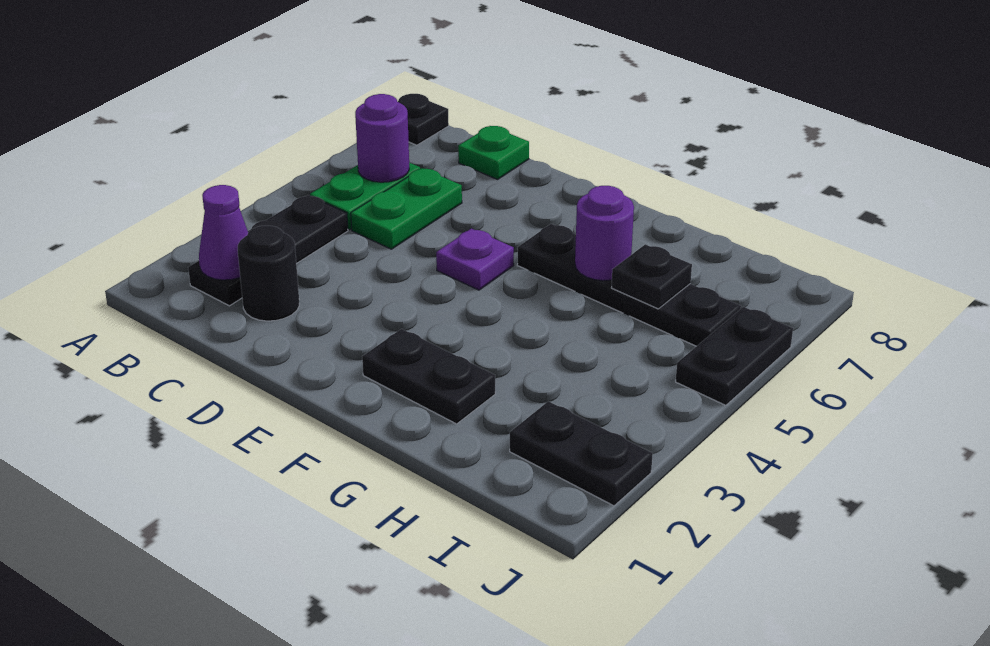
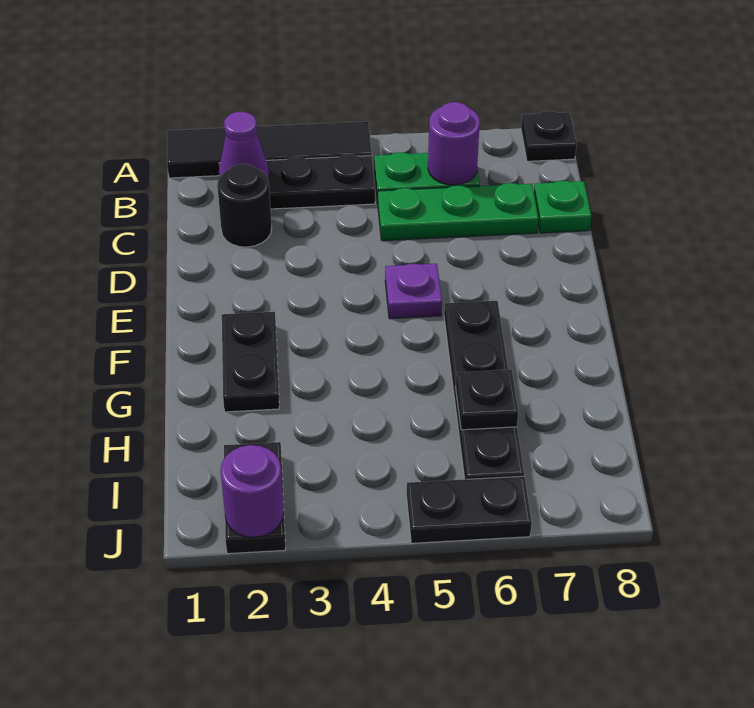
none -> black 1x4 tile [167,121,372,178]
green 1x2 plate [351,168,462,249] -> green 1x3 plate [378,183,538,241]
purple 1x1 round brick [575,186,634,281] -> purple 1x1 round brick moved to [220,445,284,537]

